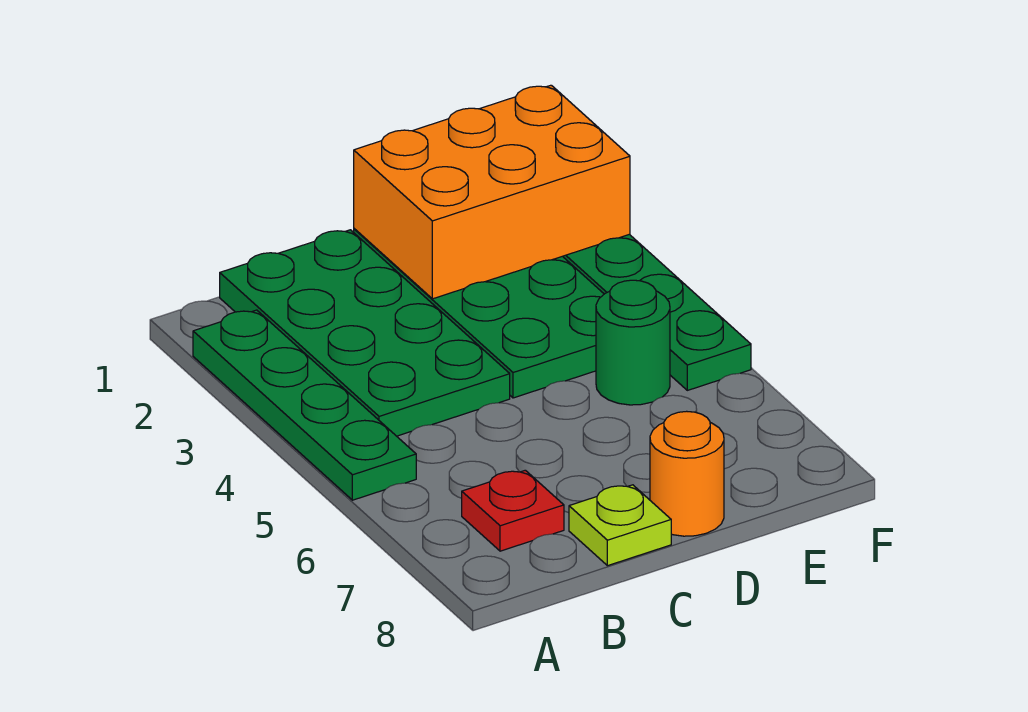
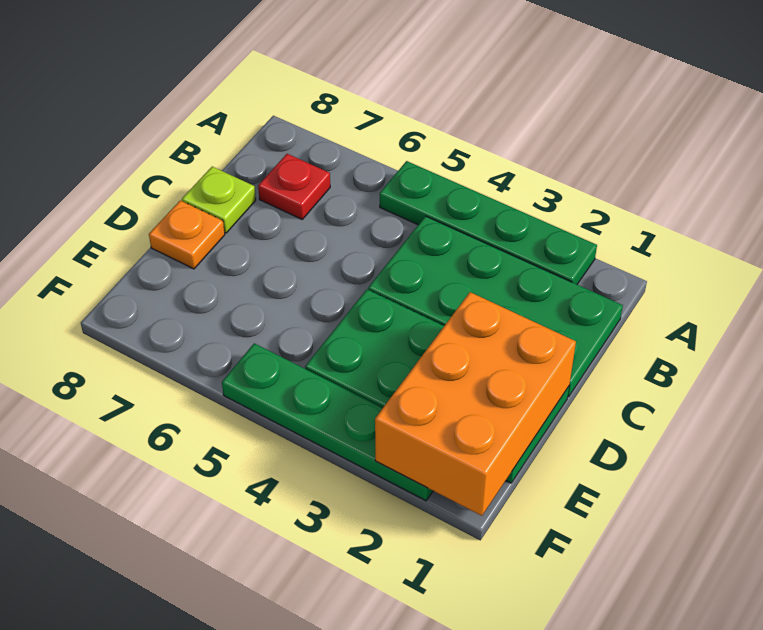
orange 1x1 round brick [650,411,724,536] -> orange 1x1 plate [149,200,225,269]
green 1x1 round brick [596,280,670,405] -> none

